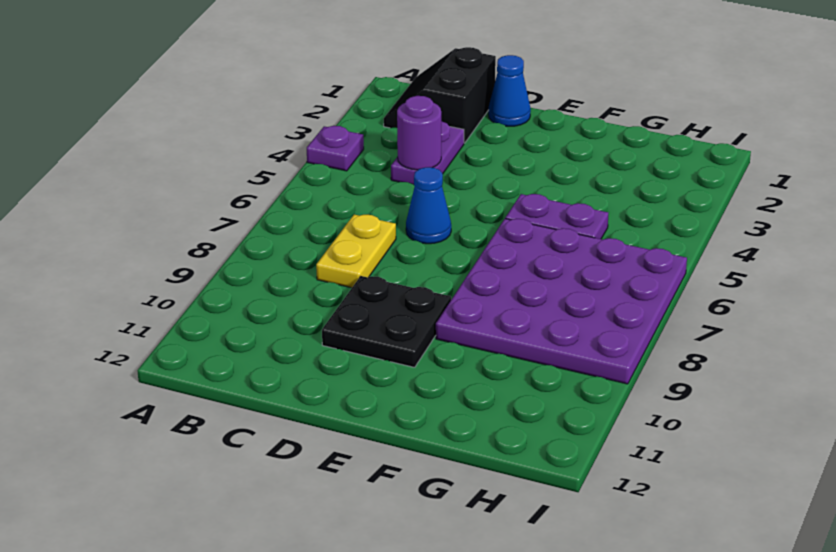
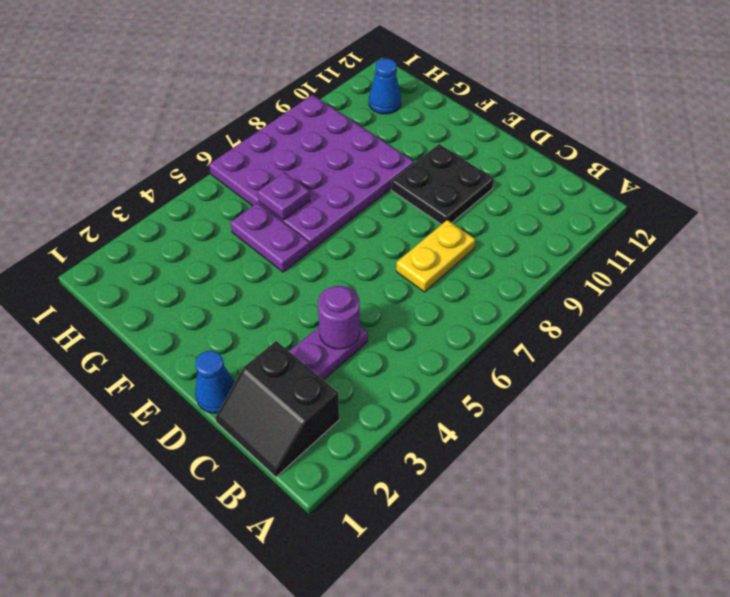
purple 1x1 plate [307,126,364,171] -> purple 1x1 plate moved to [258,172,310,220]
black 2x2 slope [384,47,496,143] -> black 2x2 slope turned to [215,341,339,477]
blue 1x1 cone [406,167,451,244] -> blue 1x1 cone moved to [369,59,401,114]

